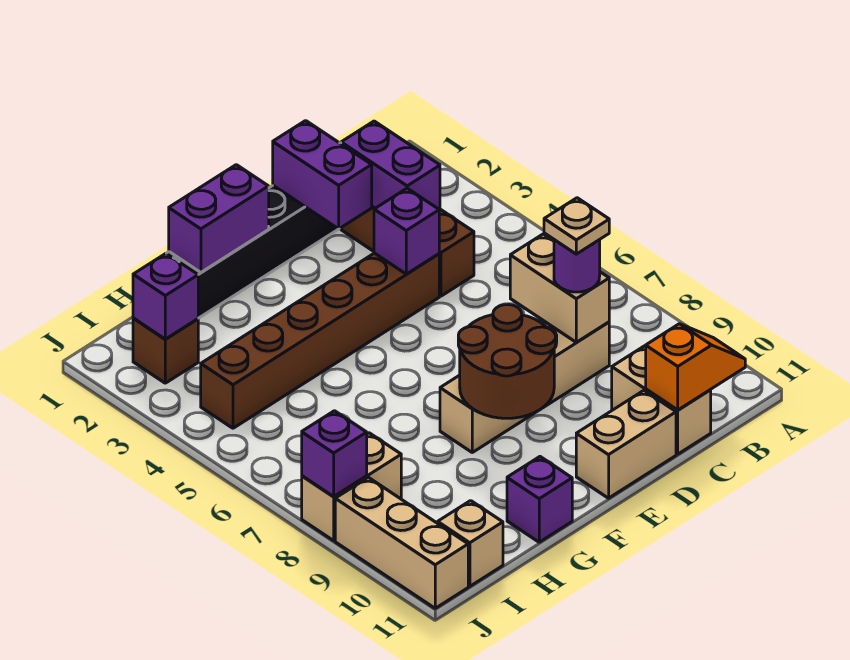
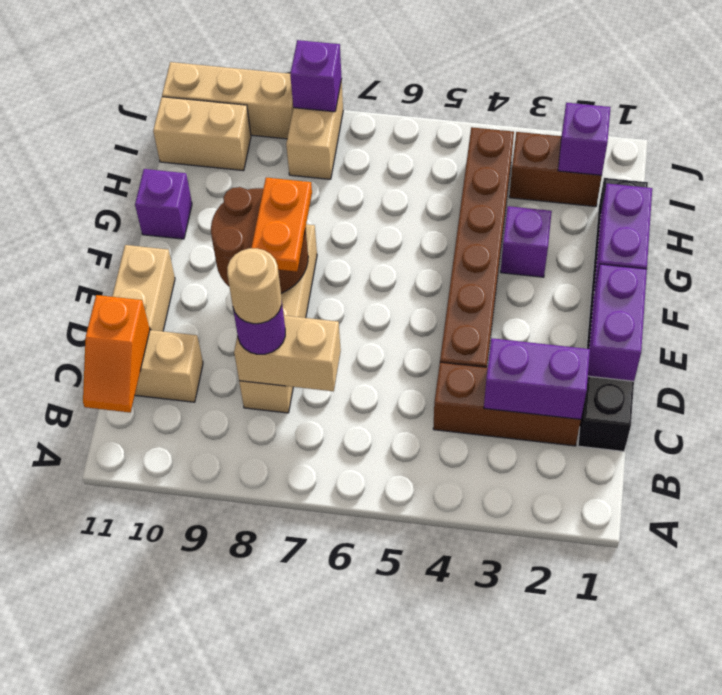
tan 1x1 plate [544,198,609,254] -> tan 1x1 round brick [227,248,282,324]
purple 1x2 brick [273,121,372,229] -> purple 1x2 brick turned to [588,264,647,381]
purple 1x1 brick [374,188,439,274] -> purple 1x1 brick moved to [501,206,552,277]
none -> orange 1x2 plate [251,178,312,272]
brown 1x1 brick [133,318,198,383] -> brown 1x2 brick [509,132,602,207]
tan 1x1 brick [438,501,503,586] -> tan 1x2 brick [153,97,251,171]

